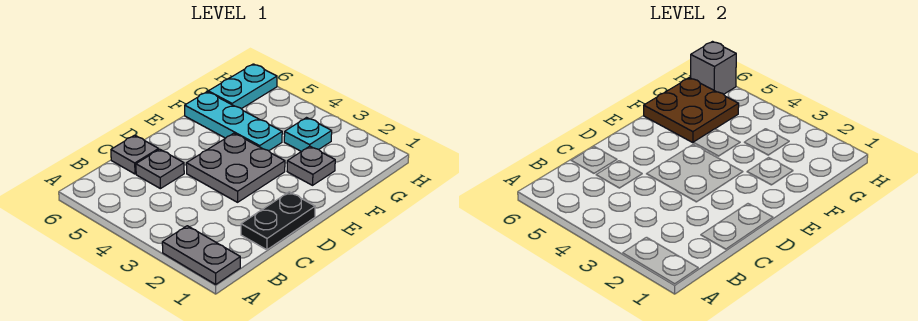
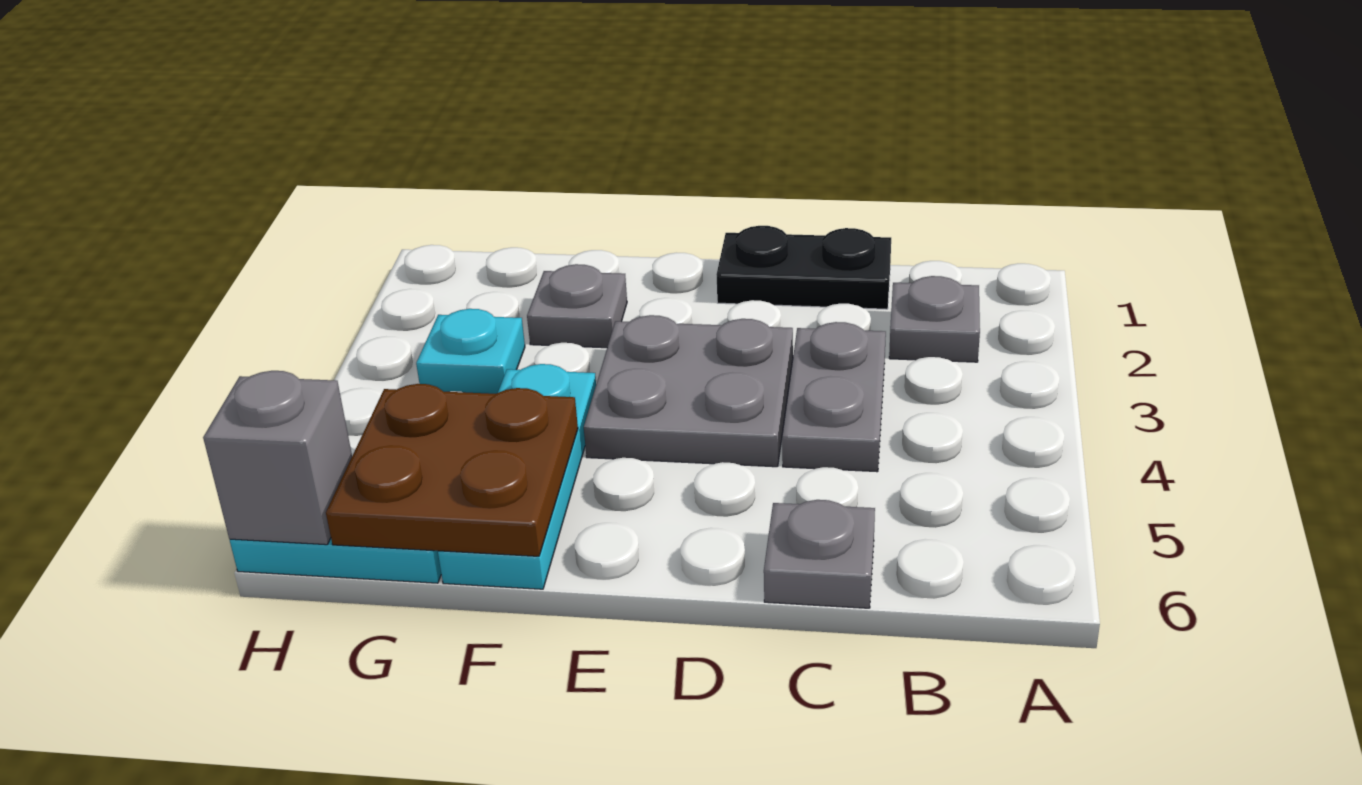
grey 1x2 plate [162,226,240,284] -> grey 1x2 plate moved to [782,322,886,472]
grey 1x1 plate [136,149,184,189] -> grey 1x1 plate moved to [889,276,980,362]

